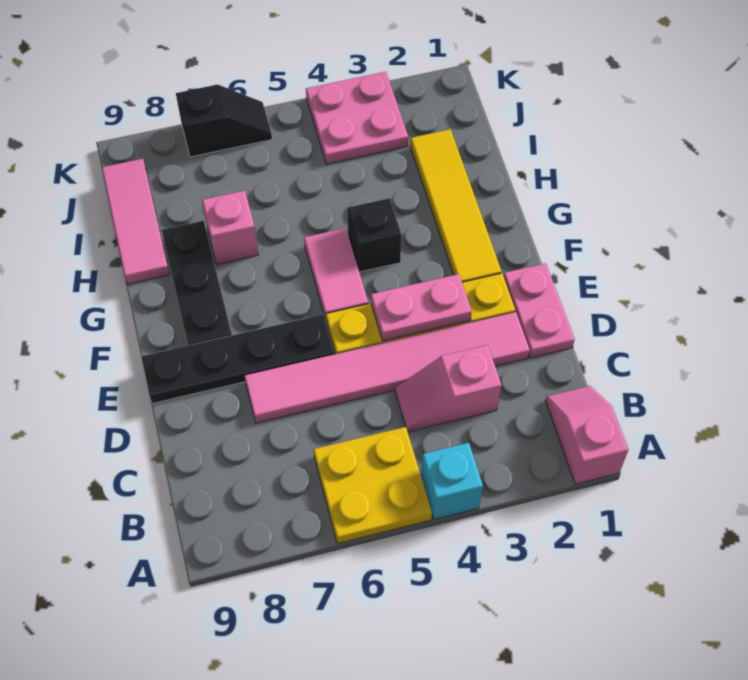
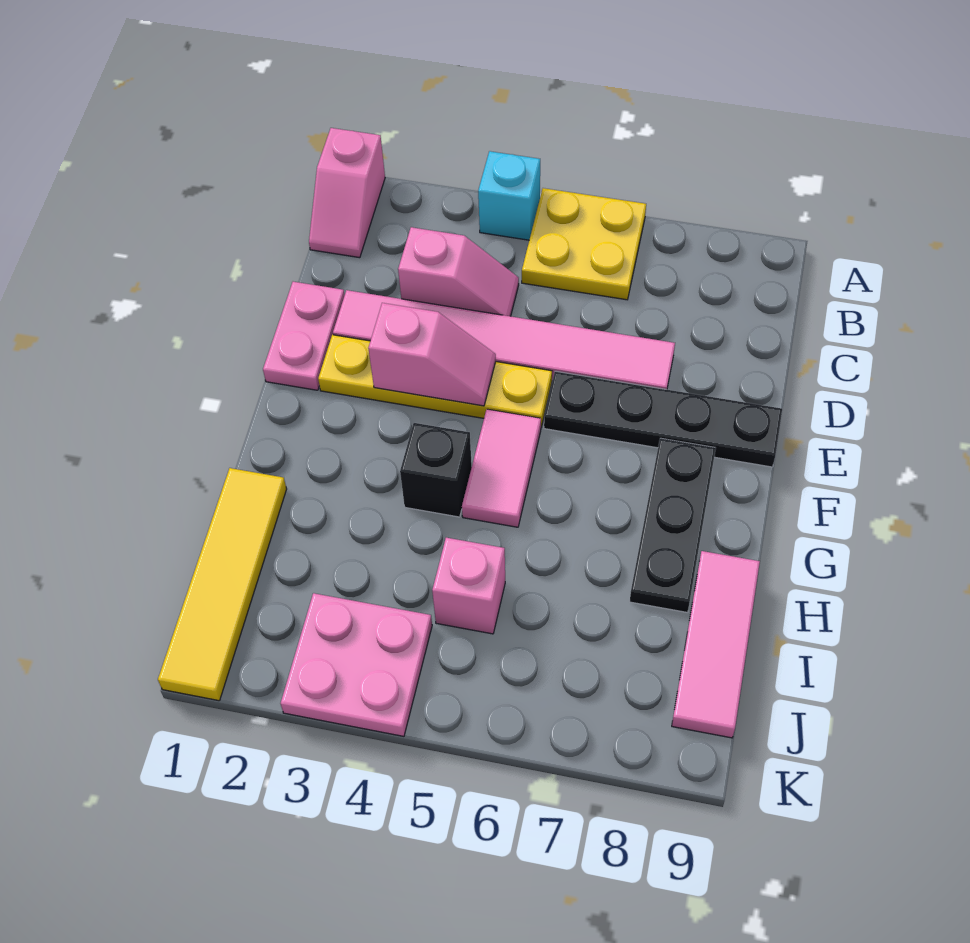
pink 1x2 plate [371,274,472,341] -> pink 1x2 slope [368,303,496,406]
yellow 1x4 tile [410,129,501,282] -> yellow 1x4 tile moved to [158,468,287,701]
pink 1x1 brick [202,191,258,264] -> pink 1x1 brick moved to [432,538,505,634]
black 1x2 slope [176,84,272,157] -> none

